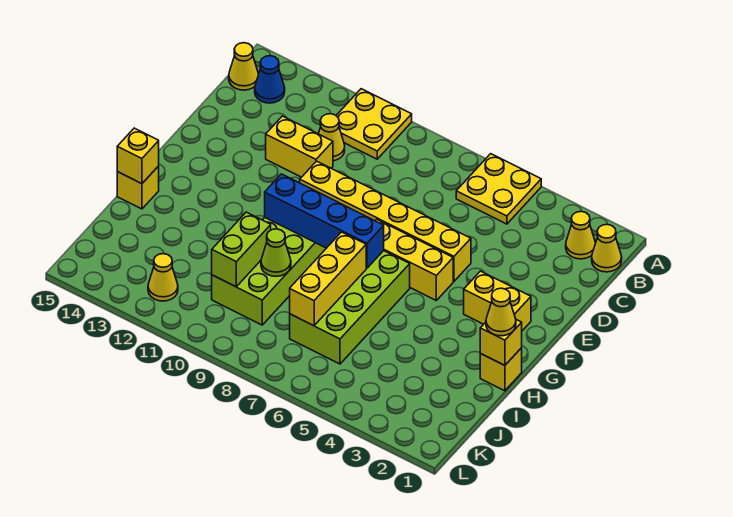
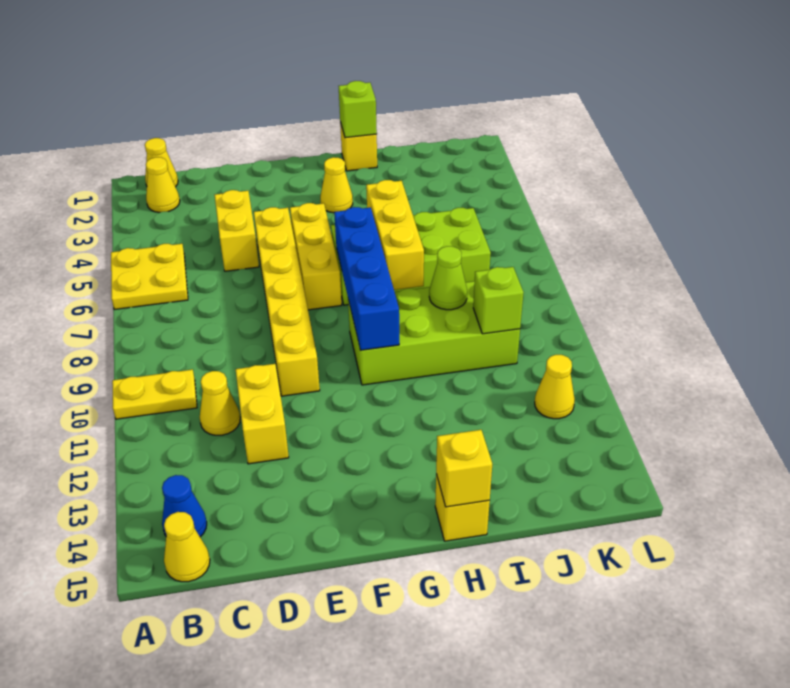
yellow 2x2 plate [336,89,412,159] -> yellow 1x2 plate [112,369,197,419]
yellow 1x2 brick [464,271,531,331] -> yellow 1x2 brick moved to [215,190,259,271]
yellow 1x1 brick [480,320,522,365] -> lime 1x1 brick [339,81,377,138]
yellow 1x1 cone [486,288,516,336] -> yellow 1x1 cone moved to [320,157,353,213]
yellow 1x3 brick [290,232,366,326] -> yellow 1x3 brick turned to [366,180,424,290]
lime 1x2 brick [212,212,271,287] -> lime 1x1 brick [473,267,524,334]

